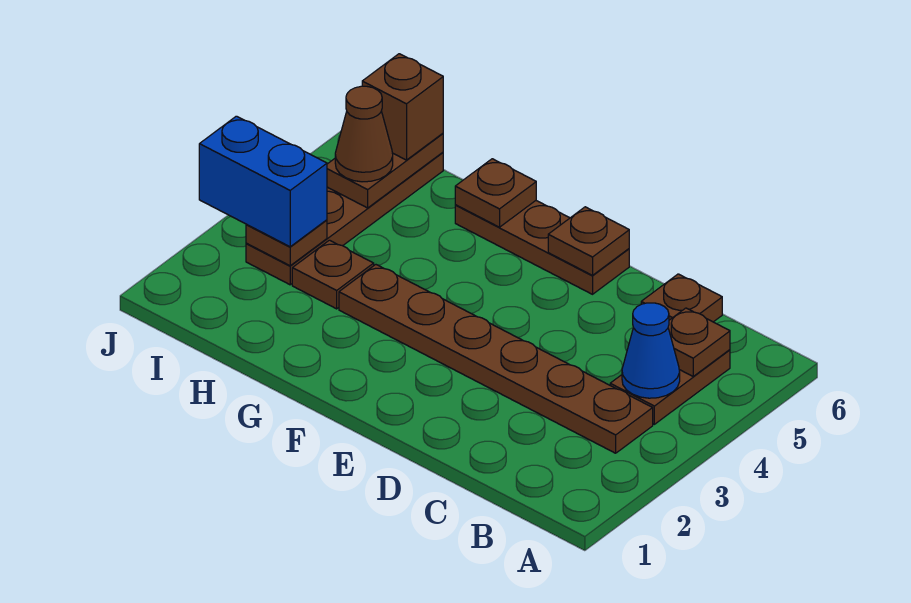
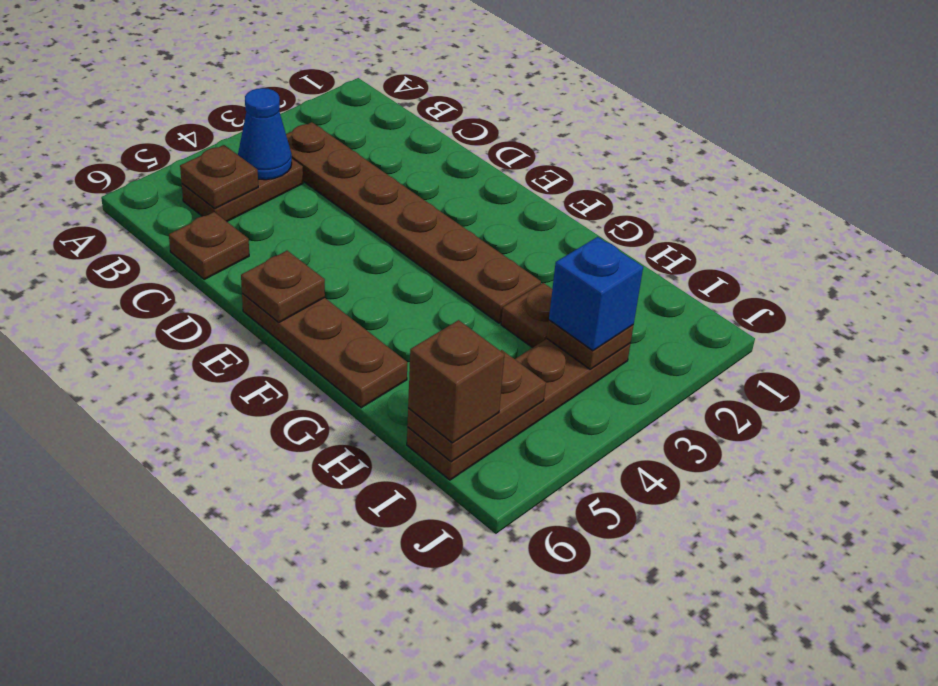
brown 1x1 plate [455,159,536,227] -> none
blue 1x2 brick [199,116,327,247] -> blue 1x1 brick [549,237,643,351]
brown 1x1 cone [335,86,393,182] -> none

